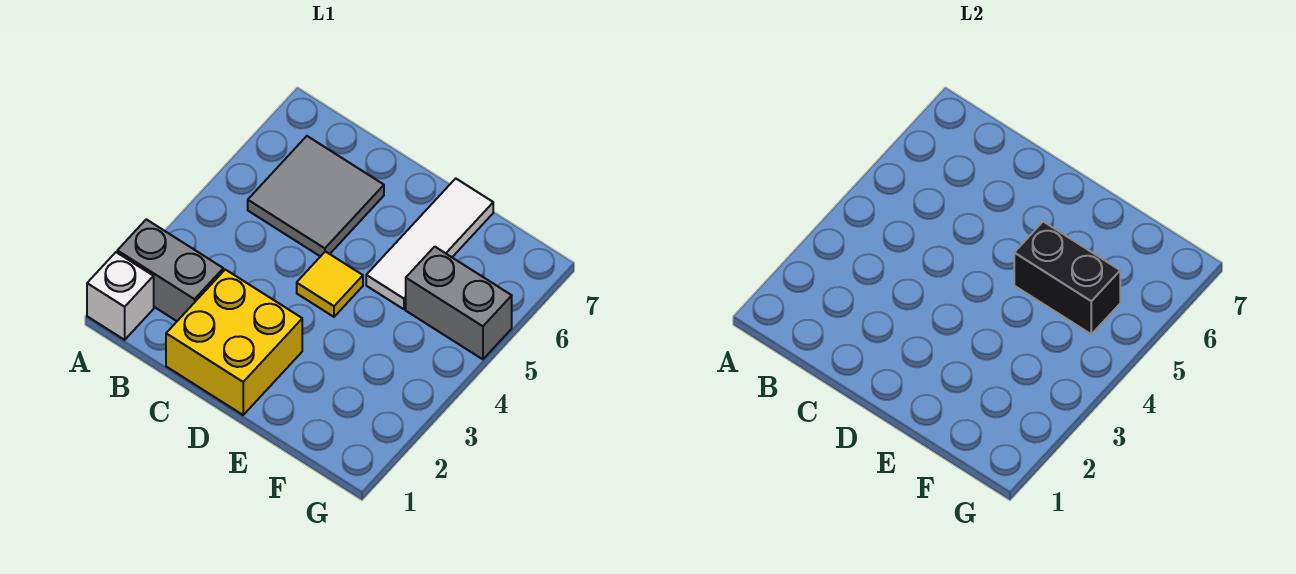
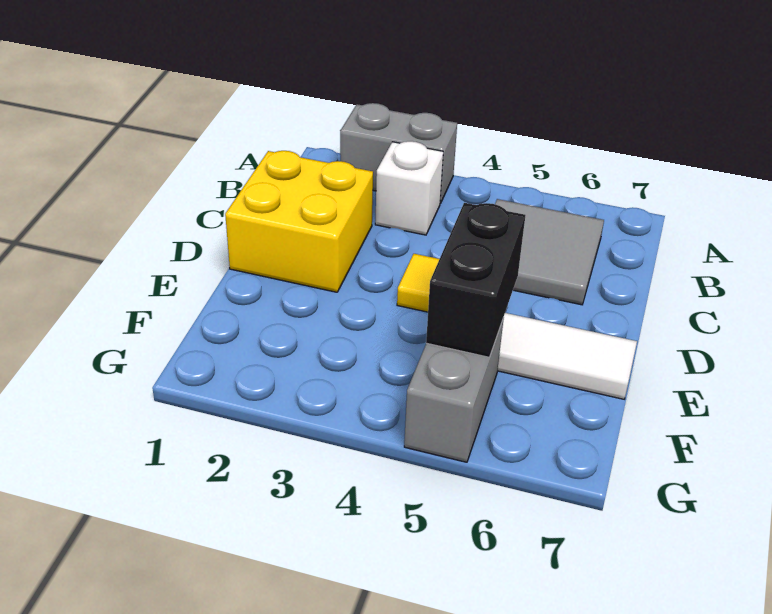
white 1x1 brick [87,252,154,340] -> white 1x1 brick moved to [375,141,443,235]
grey 1x2 brick [117,219,223,321] -> grey 1x2 brick turned to [340,103,457,204]

